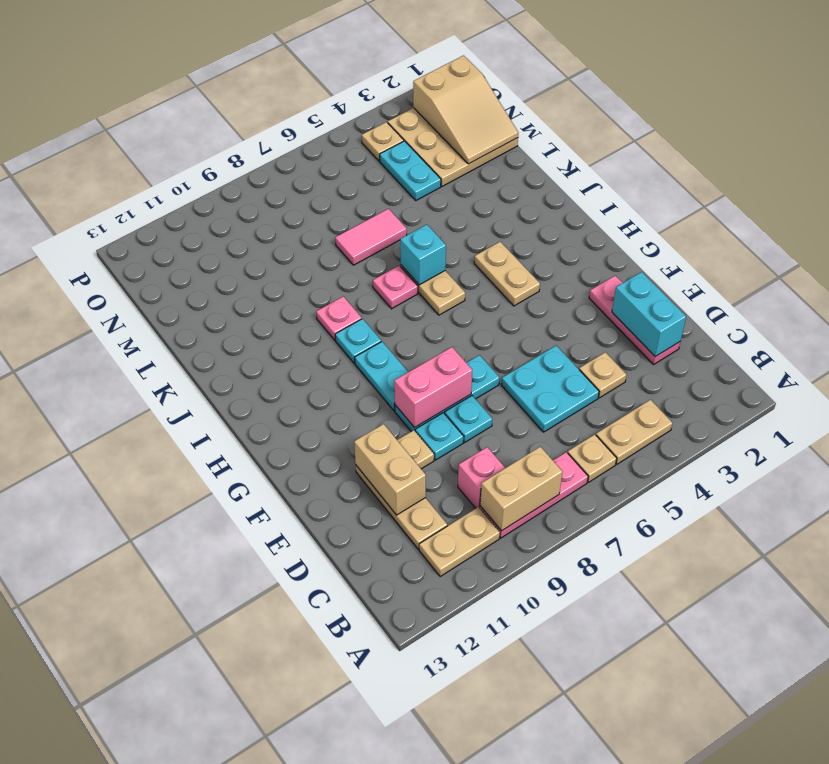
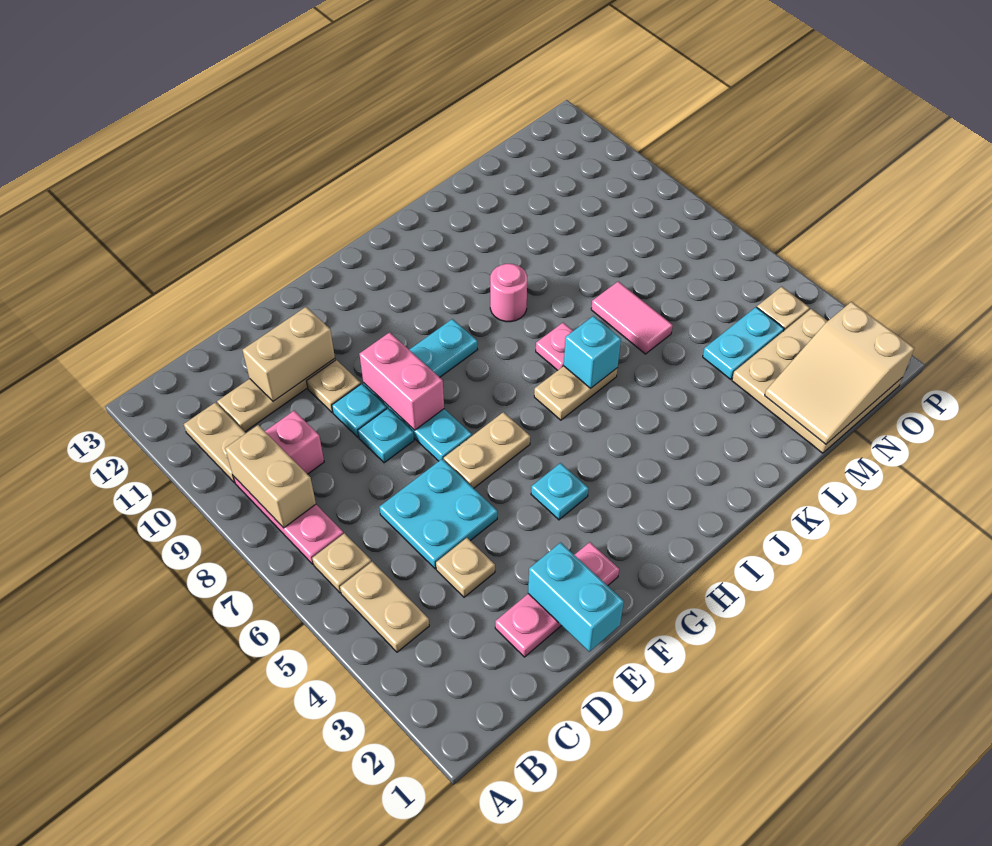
cyan 1x2 brick [612,272,686,357] -> cyan 1x2 brick turned to [528,543,624,652]
tan 1x2 plate [474,242,540,306] -> tan 1x2 plate moved to [444,412,530,488]
cyan 1x1 plate [335,319,381,363] -> cyan 1x1 plate moved to [531,463,589,520]
pink 1x1 plate [316,296,362,340] -> pink 1x1 round brick [490,264,527,322]

